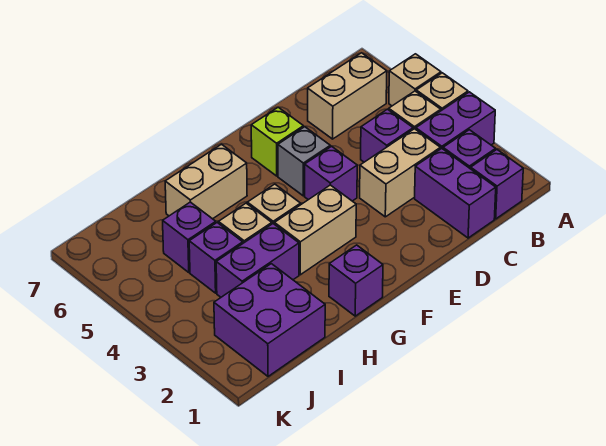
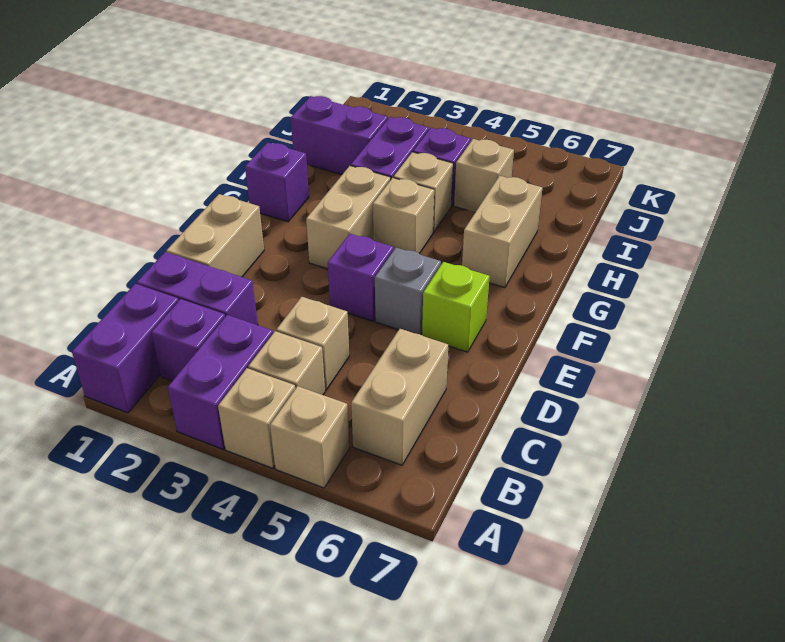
purple 1x1 brick [471,150,523,219] -> purple 1x2 brick [72,284,179,413]
tan 1x2 brick [360,129,440,217] -> tan 1x2 brick moved to [166,194,264,277]
purple 1x1 brick [361,109,413,162] -> tan 1x1 brick [276,297,349,390]
purple 2x2 brick [214,264,325,376] -> purple 1x2 brick [291,96,388,175]
purple 1x1 brick [163,202,216,272] -> tan 1x1 brick [454,139,514,212]

